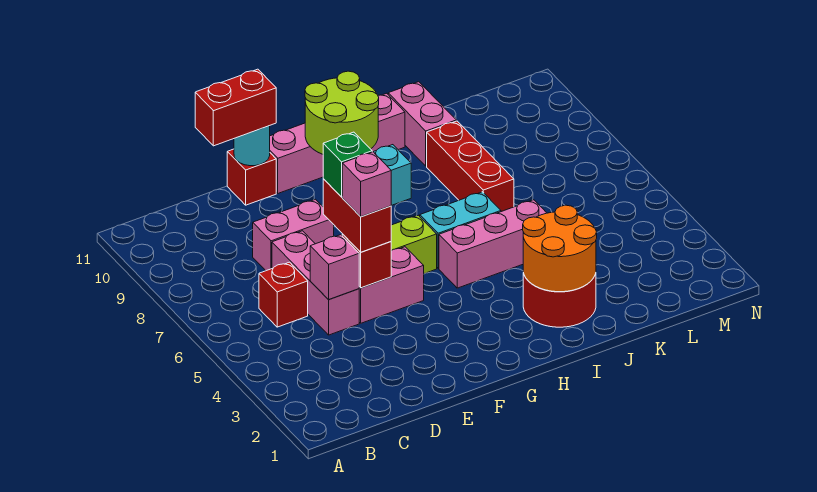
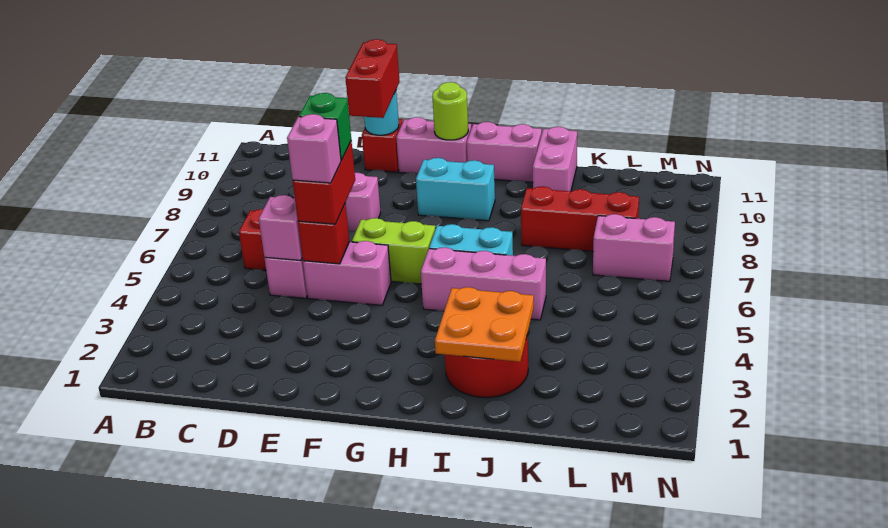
red 1x2 brick [195,69,276,146] -> red 1x2 brick turned to [345,39,400,118]
lime 2x2 round brick [305,71,379,154] -> lime 1x1 round brick [432,82,468,140]
orange 2x2 round brick [523,205,597,292] -> orange 2x2 plate [435,287,534,362]
red 1x3 brick [427,121,514,212] -> red 1x3 brick turned to [521,186,639,252]
none -> pink 1x2 brick [593,214,675,281]

